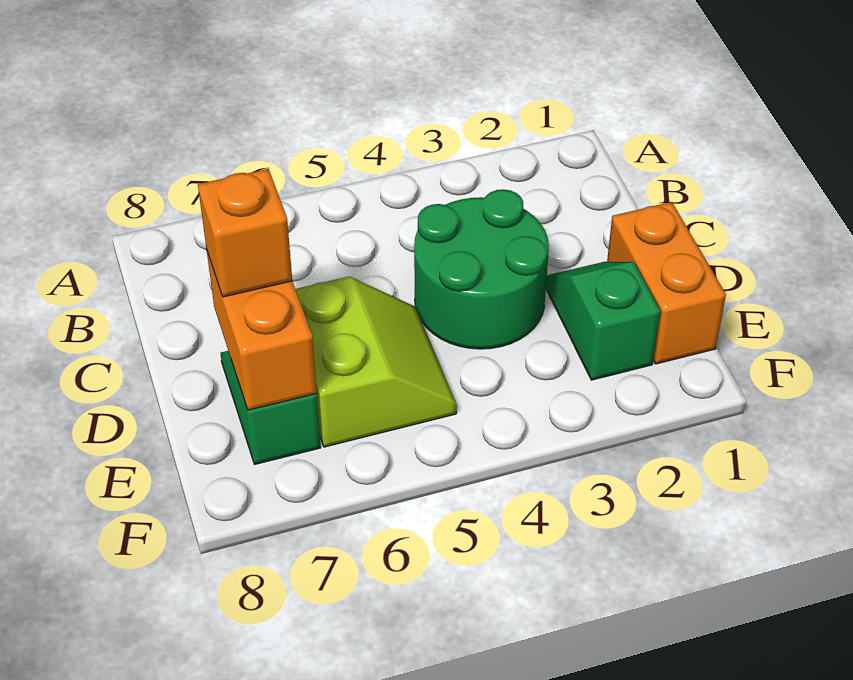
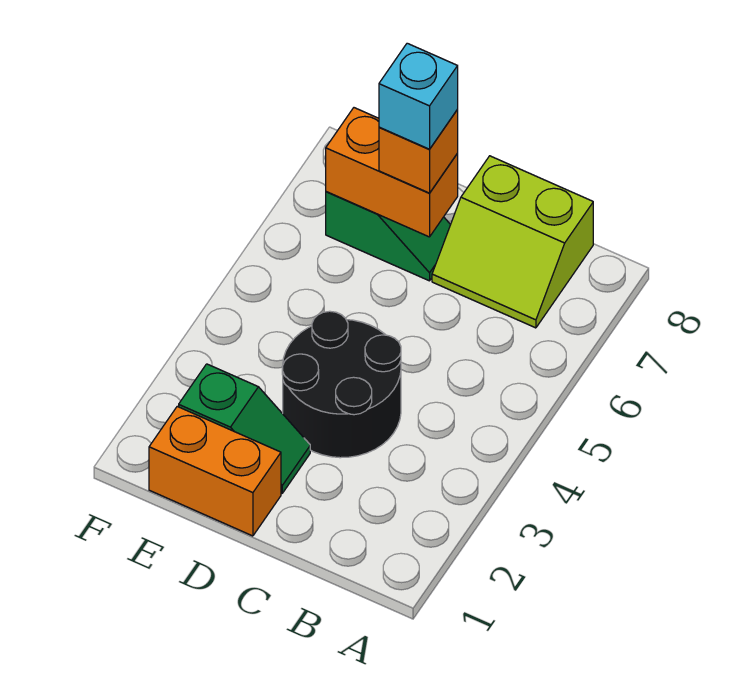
green 2x2 round brick [414,189,549,349] -> black 2x2 round brick [282,311,401,458]
lime 2x2 slope [295,276,457,447] -> lime 2x2 slope moved to [432,156,593,328]
none -> cyan 1x1 brick [379,43,458,149]

